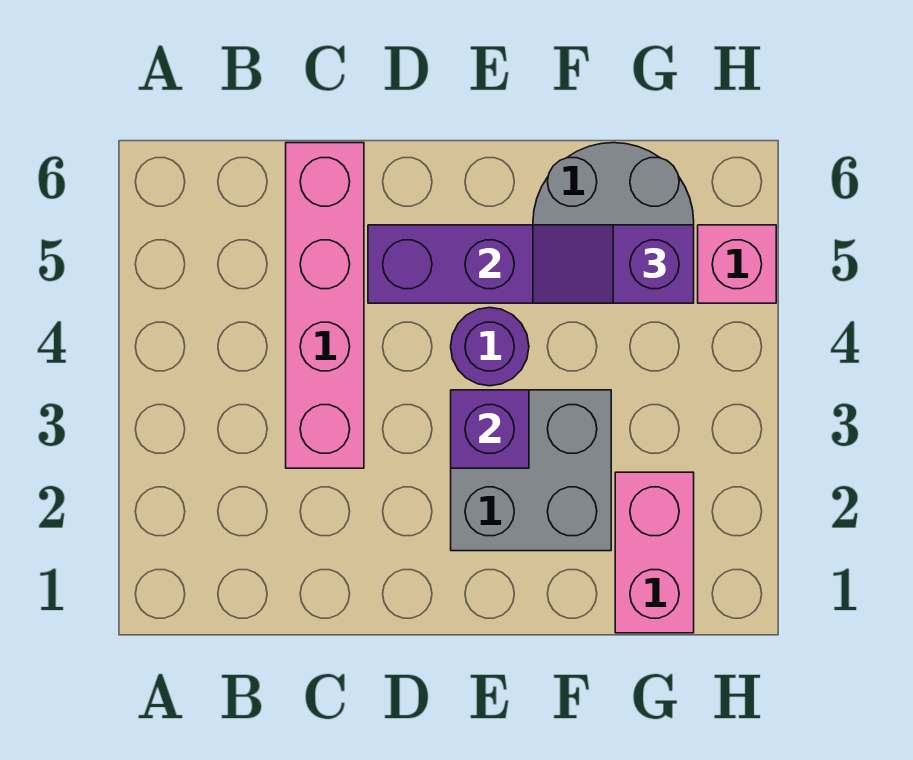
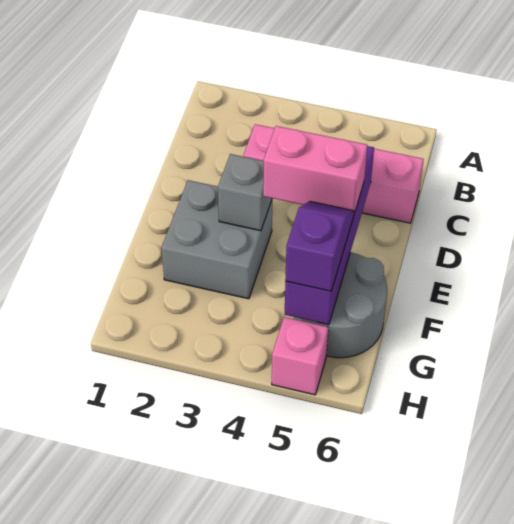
purple 1x1 brick [451,390,529,468] -> grey 1x1 brick [218,154,272,231]
purple 1x1 round brick [451,307,529,386] -> none
pink 1x2 brick [615,472,694,633] -> pink 1x2 brick moved to [263,126,367,214]

